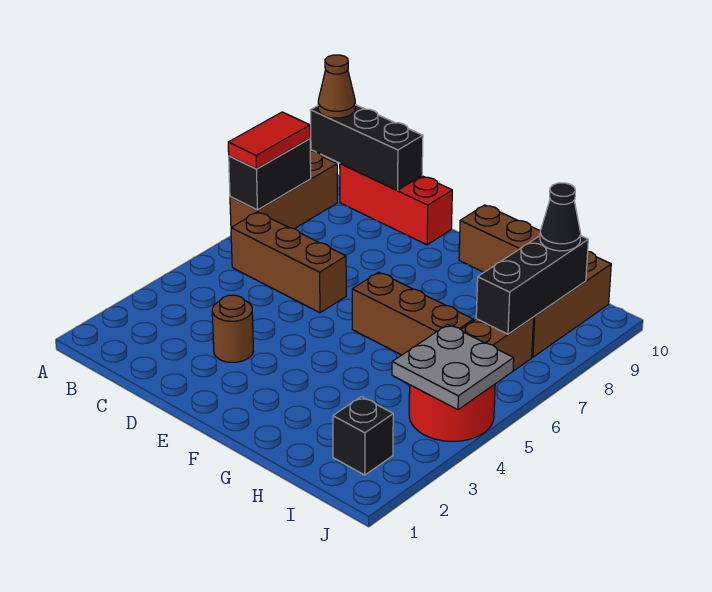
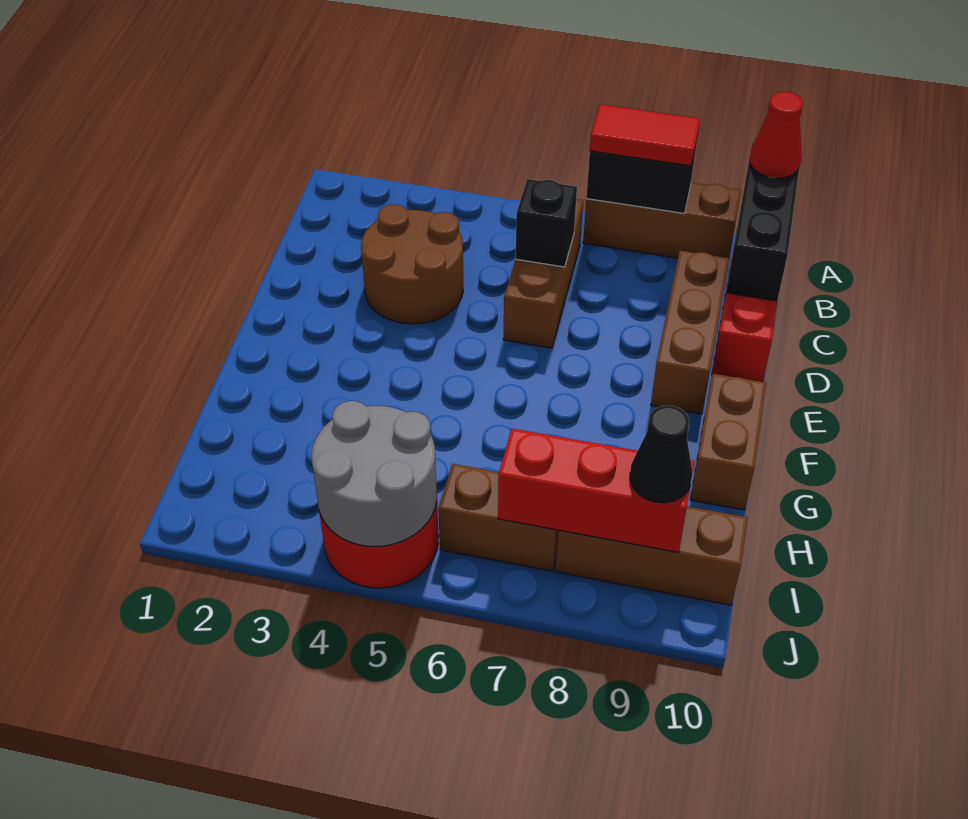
brown 1x1 cone [318,55,355,118] -> red 1x1 cone [750,92,803,178]
brown 1x1 round brick [212,295,253,362] -> brown 2x2 round brick [361,204,463,324]
brown 1x3 brick [352,272,473,355] -> brown 1x3 brick moved to [651,251,729,414]
black 1x1 brick [333,397,393,475] -> black 1x1 brick moved to [515,179,577,267]
grey 2x2 plate [392,325,514,410] -> grey 2x2 round brick [311,401,437,546]
black 1x3 brick [476,236,588,334] -> red 1x3 brick [498,428,695,552]

